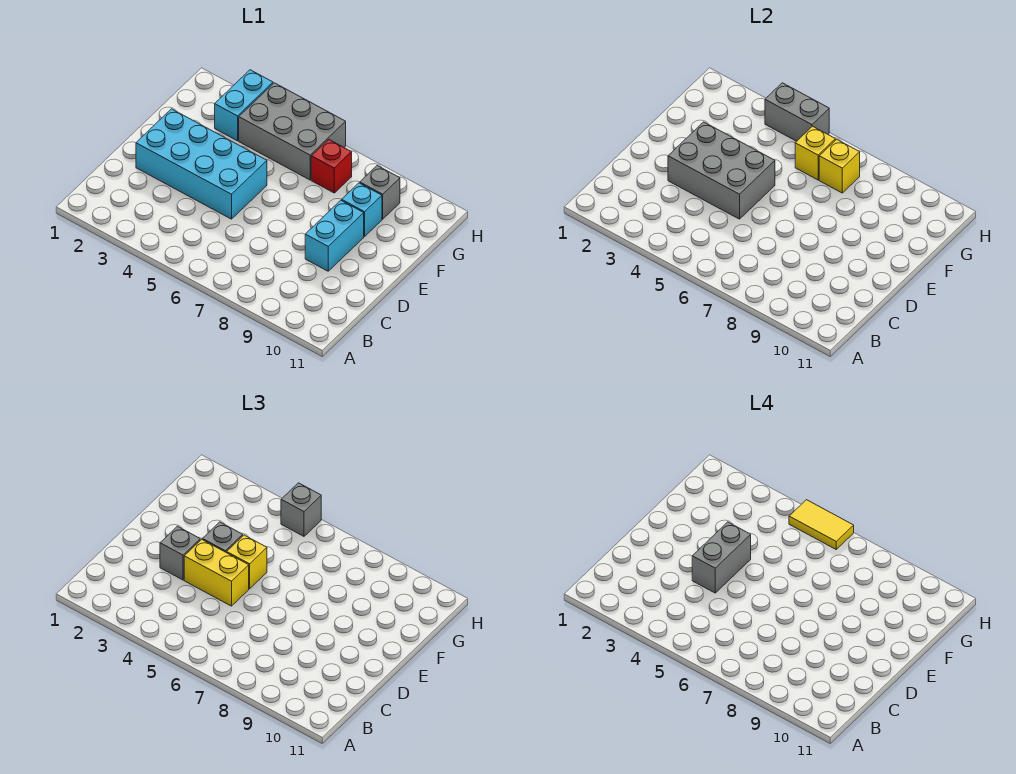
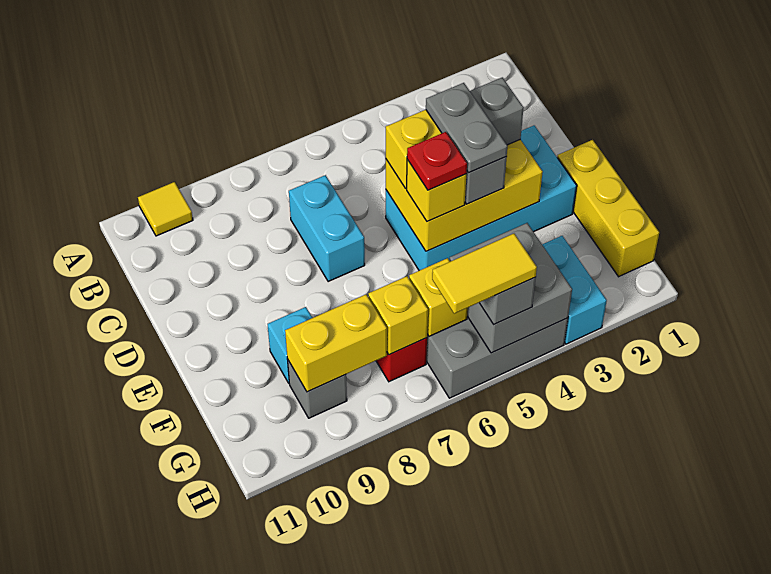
none -> yellow 1x1 tile [138,182,193,236]
grey 2x3 brick [668,122,775,219] -> yellow 2x3 brick [386,140,543,251]
grey 1x2 brick [692,522,751,593] -> grey 1x2 plate [426,83,507,173]
cyan 1x2 brick [305,200,364,271] -> cyan 1x2 brick moved to [289,175,365,282]
none -> yellow 1x3 brick [557,140,659,277]
none -> red 1x1 plate [407,132,467,190]
none -> yellow 1x2 brick [285,295,387,392]
grey 1x2 brick [765,83,829,141] -> grey 2x2 brick [449,223,572,353]

